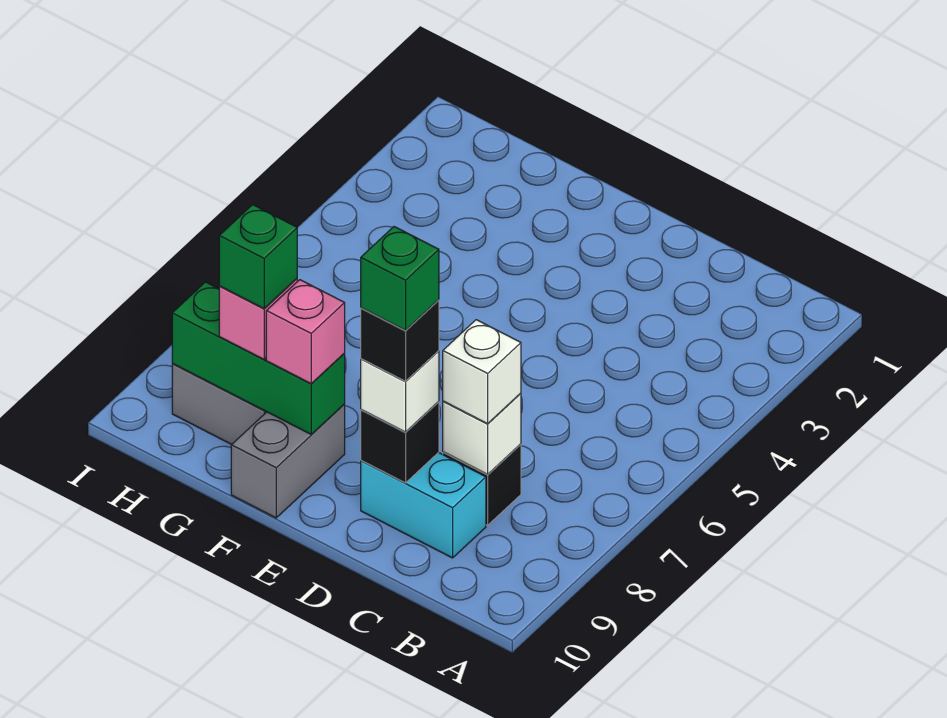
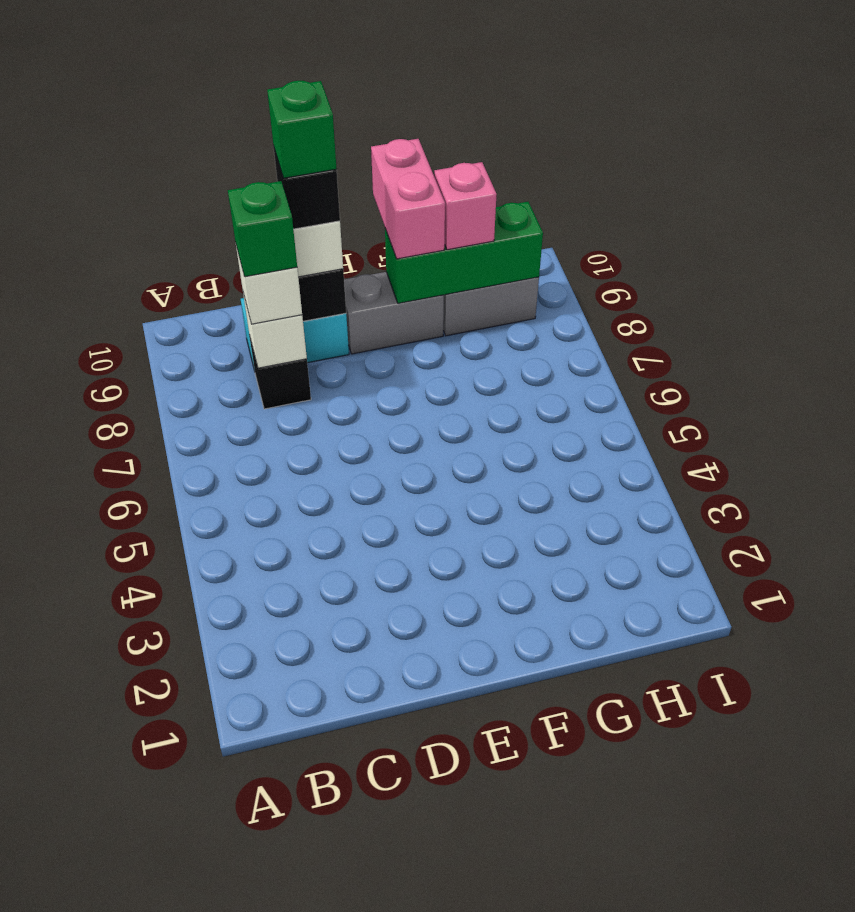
grey 1x2 brick [231,404,345,518] -> grey 1x2 brick turned to [344,272,444,354]
pink 1x1 brick [266,280,345,383] -> pink 1x2 brick [371,139,445,259]
green 1x1 brick [219,205,297,309] -> green 1x1 brick moved to [228,181,297,277]

